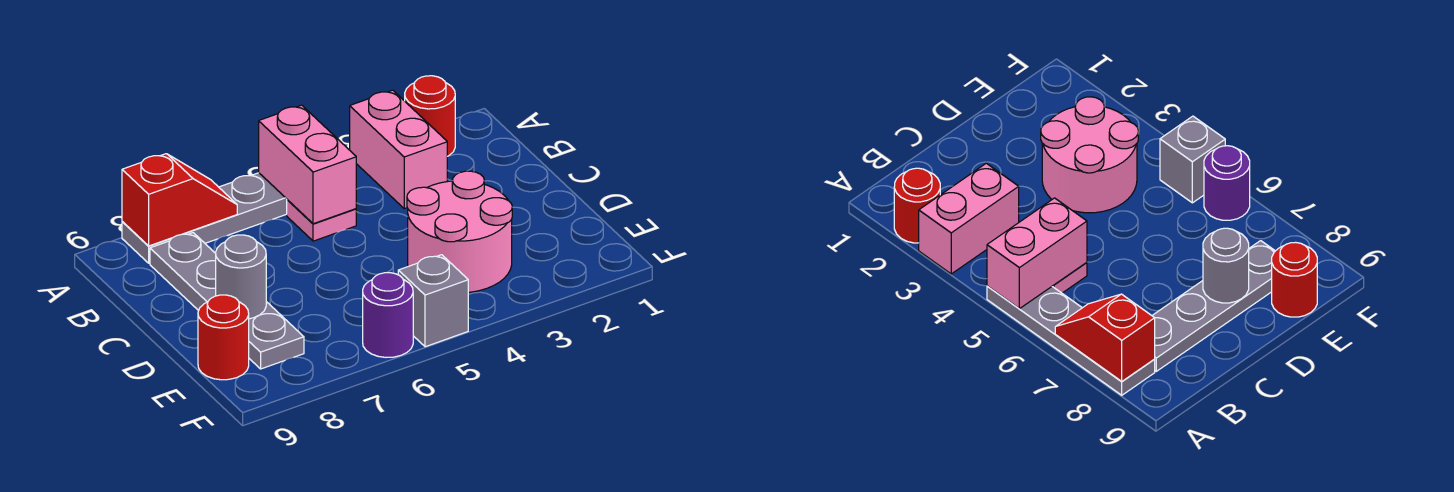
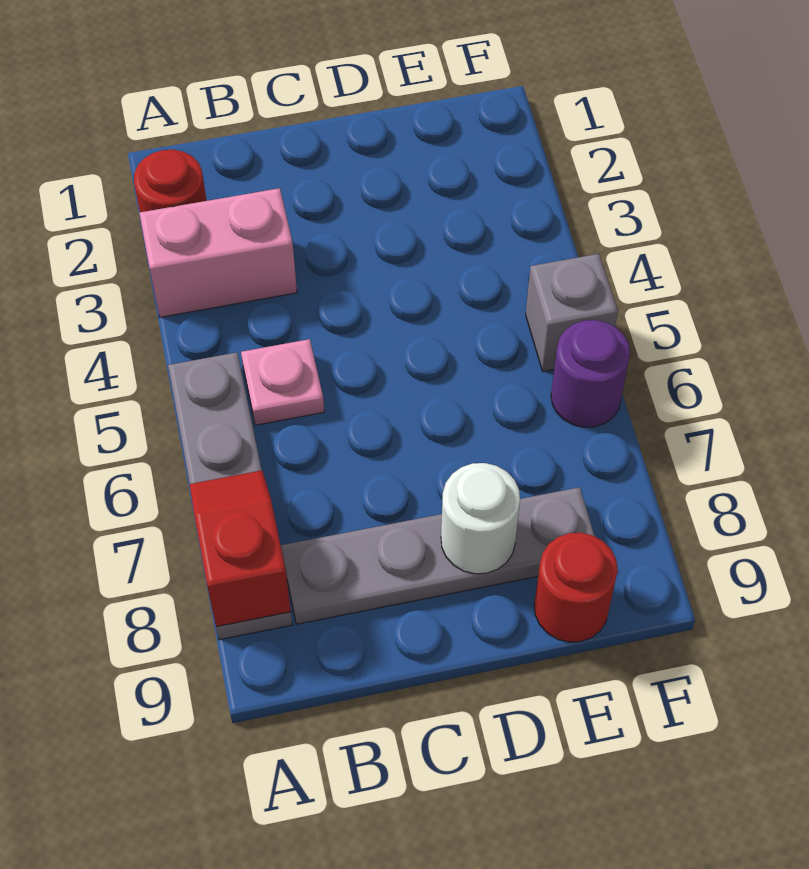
pink 1x2 brick [259,105,356,224] -> none
pink 2x2 round brick [407,171,512,292] -> none
grey 1x1 round brick [216,235,266,319] -> white 1x1 round brick [441,463,520,574]

